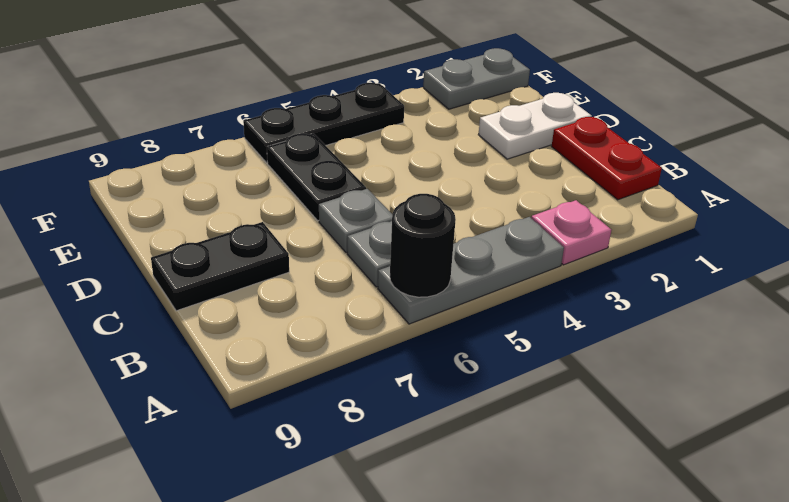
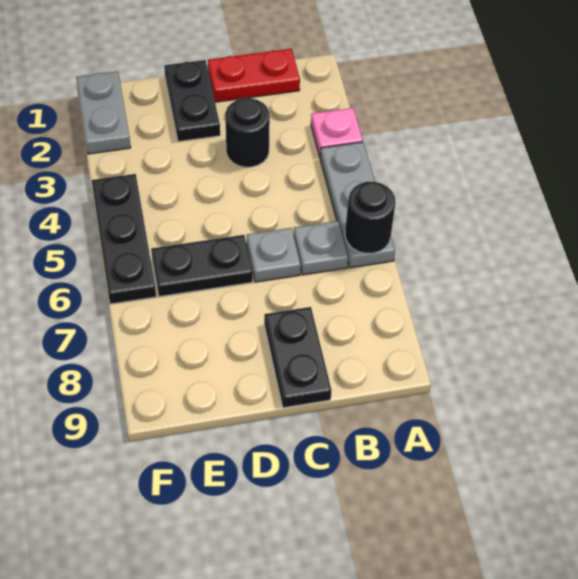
none -> black 1x1 round brick [225,98,270,167]
white 1x2 plate [478,93,592,159] -> black 1x2 plate [164,60,220,142]

